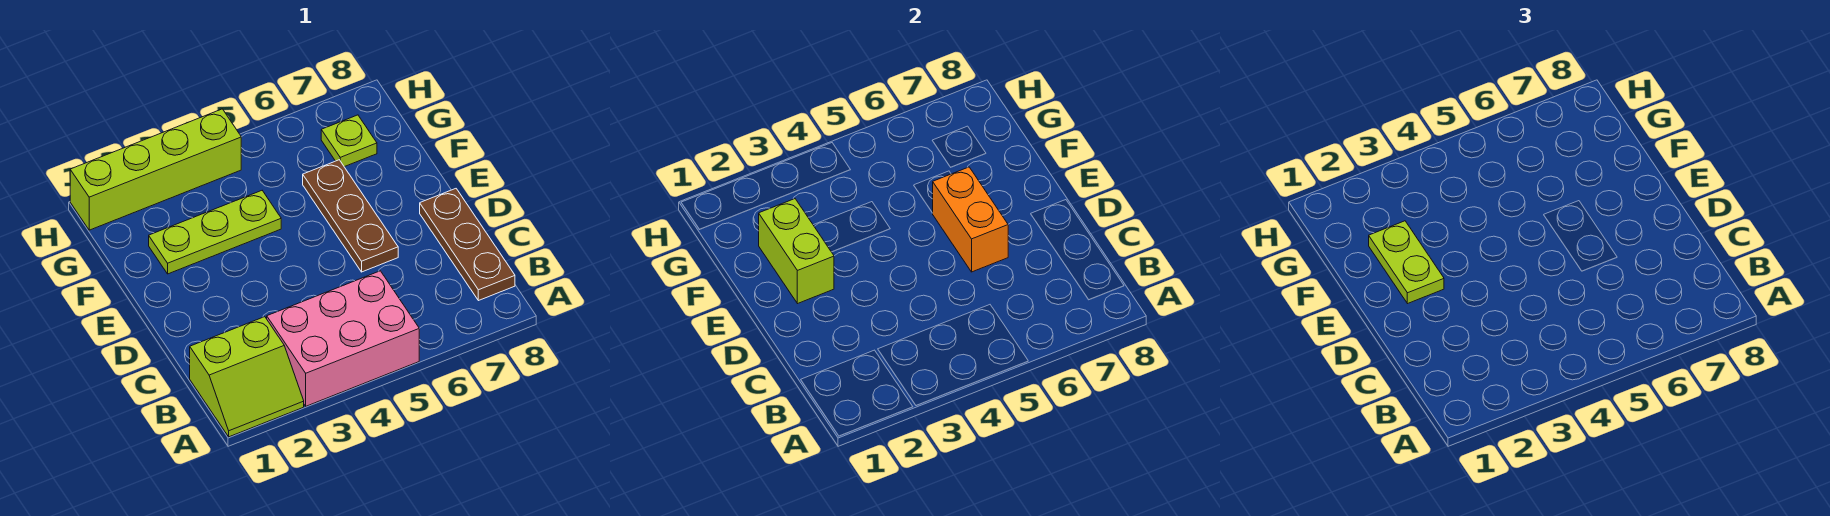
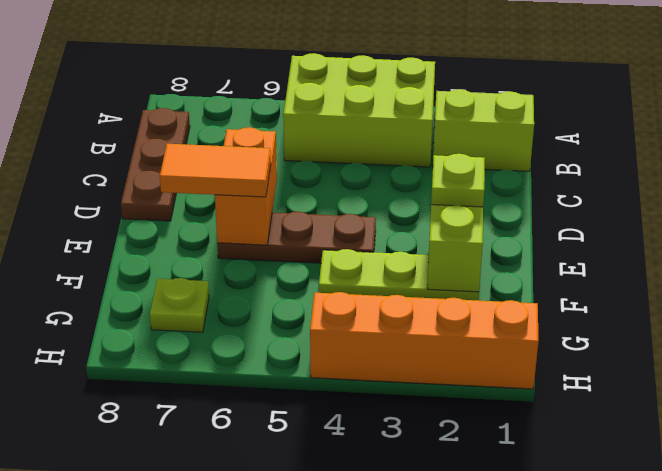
pink 2x3 brick [267,271,419,406] -> lime 2x3 brick [283,53,435,167]
brown 1x3 plate [303,160,398,272] -> brown 1x3 plate turned to [217,212,376,263]
lime 1x2 plate [1369,221,1444,304] -> lime 1x1 plate [431,154,485,207]
none -> orange 1x2 tile [160,144,271,197]
lime 1x4 brick [70,109,241,230] -> orange 1x4 brick [310,292,539,389]

